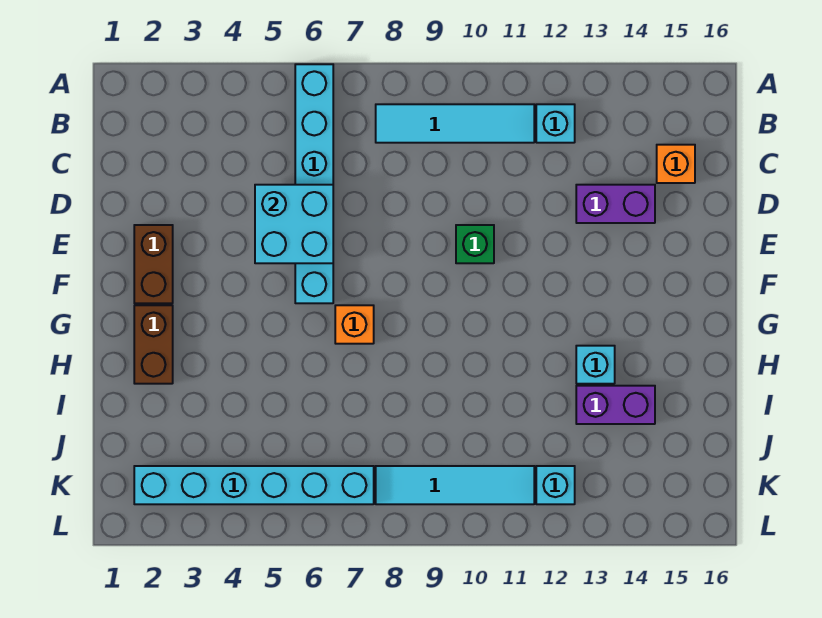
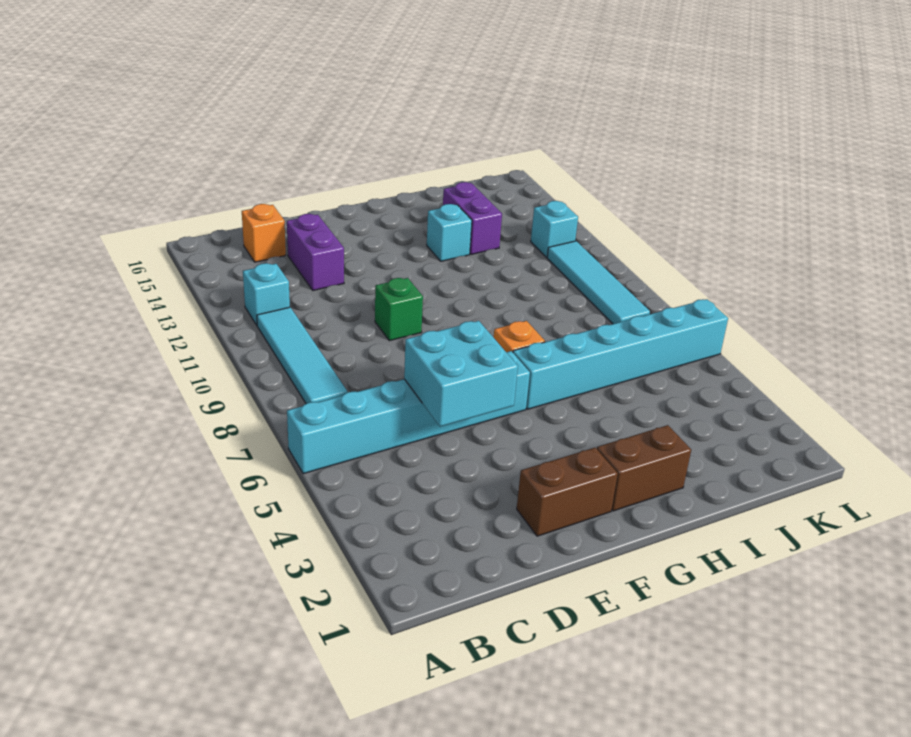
cyan 1x6 brick [134,466,374,504] -> cyan 1x6 brick turned to [513,299,728,409]

